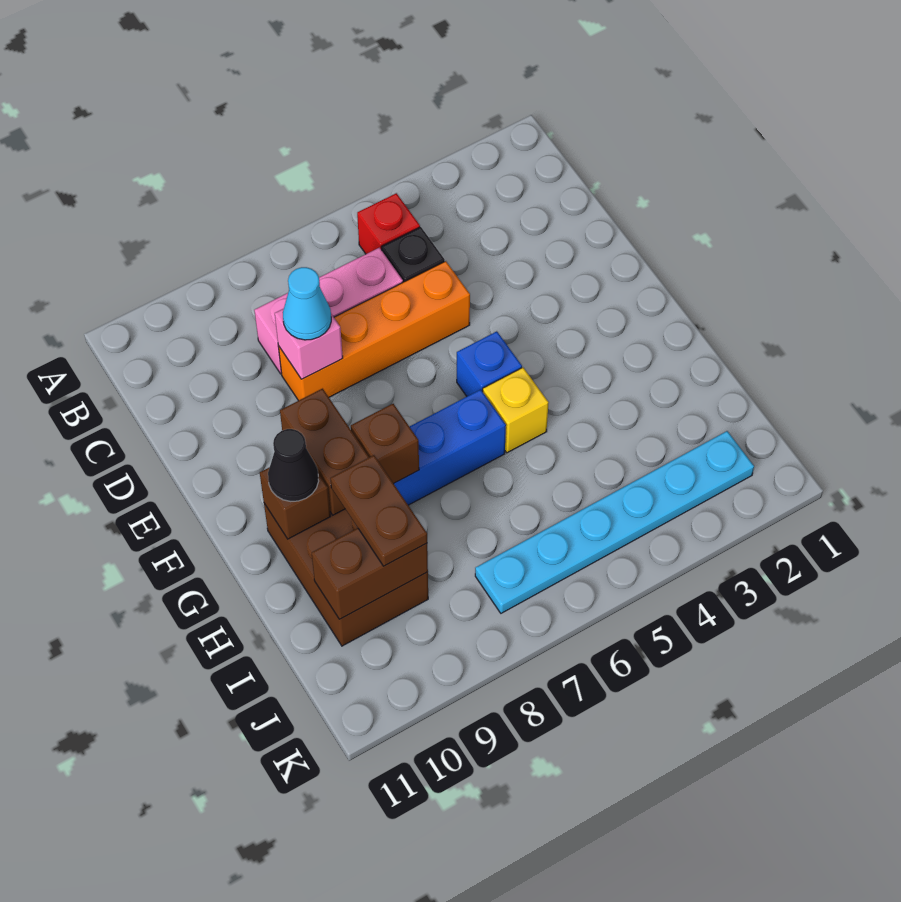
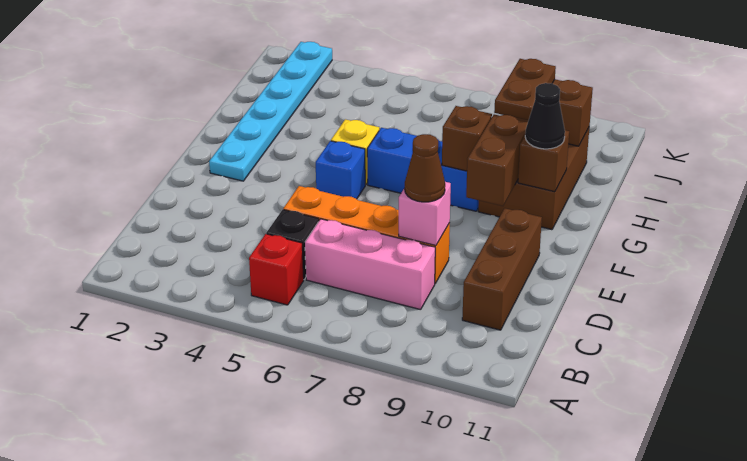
none -> brown 1x3 brick [462,208,542,330]
cyan 1x1 cone [283,267,331,340] -> brown 1x1 cone [405,134,445,202]
cyan 1x6 plate [475,431,754,613] -> cyan 1x6 plate turned to [209,42,332,181]

